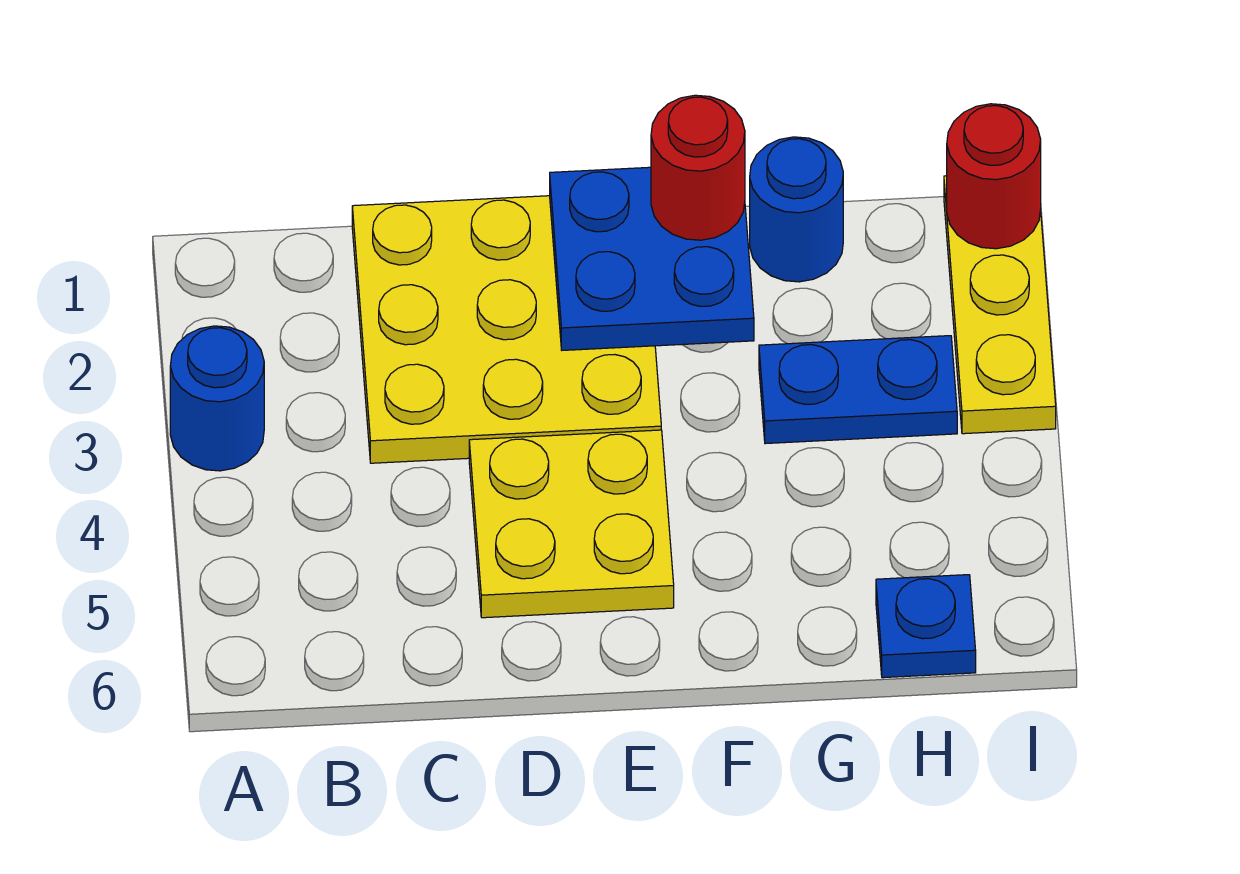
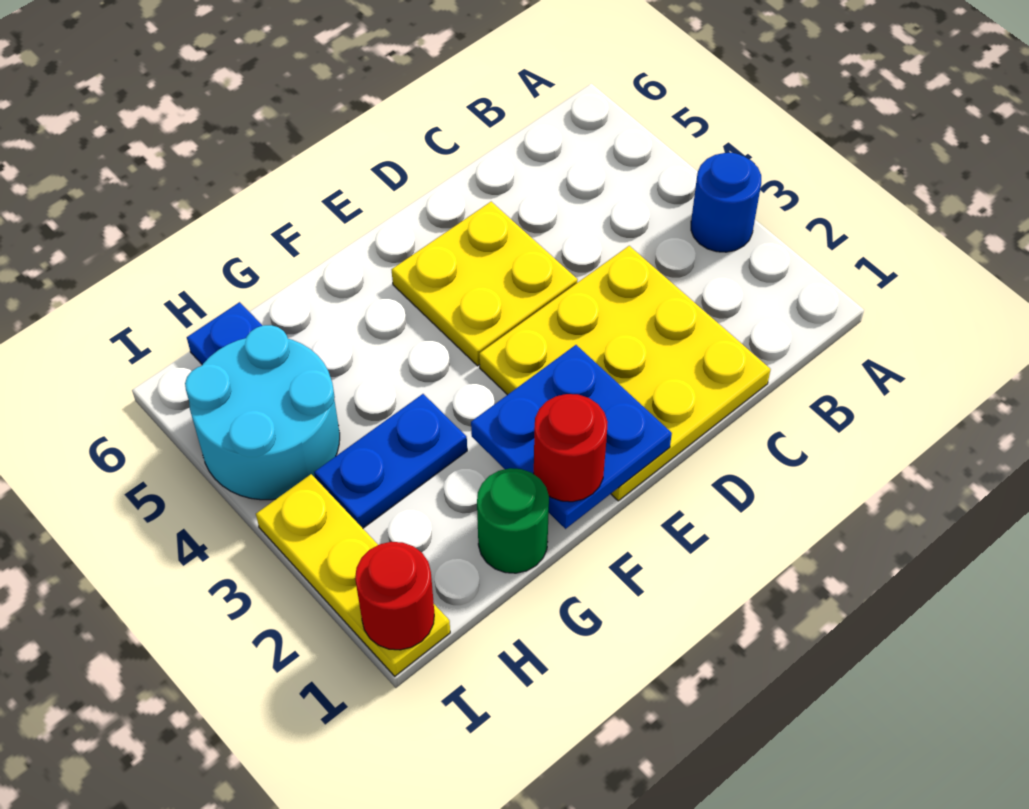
blue 1x1 round brick [750,137,843,282] -> green 1x1 round brick [477,468,549,573]
none -> cyan 2x2 round brick [185,325,340,500]

